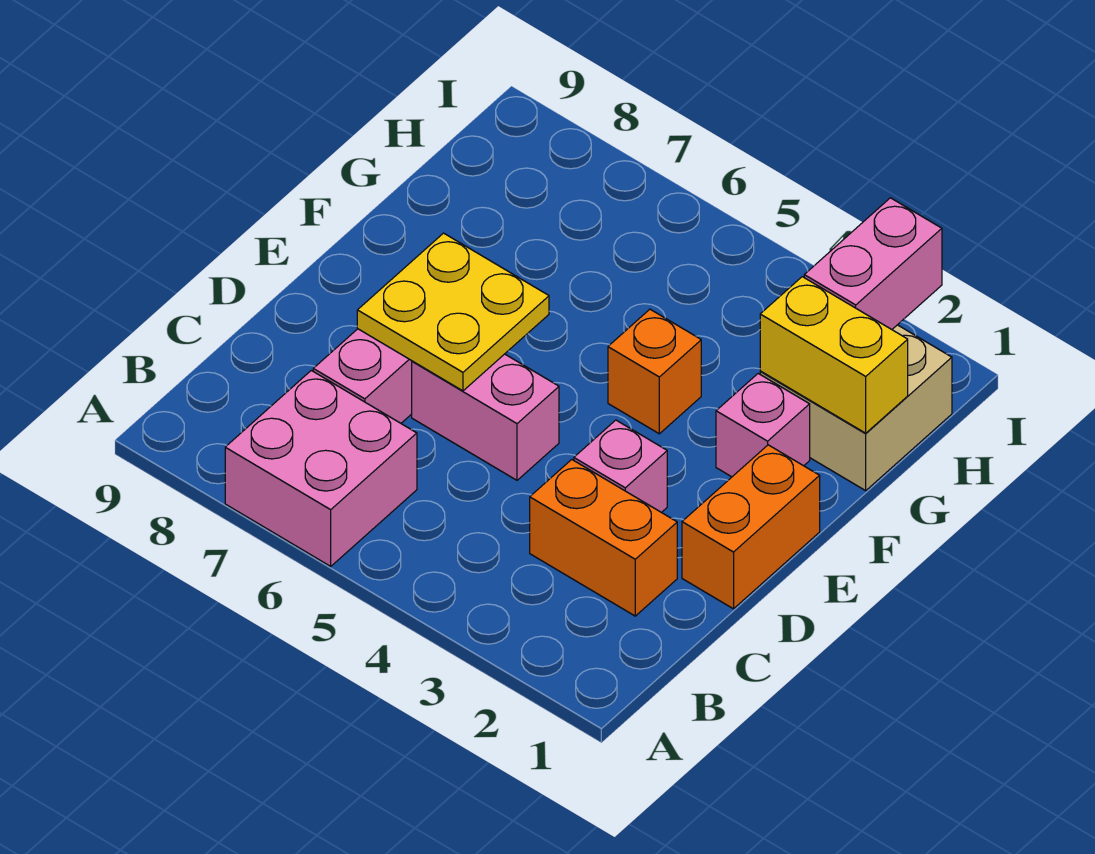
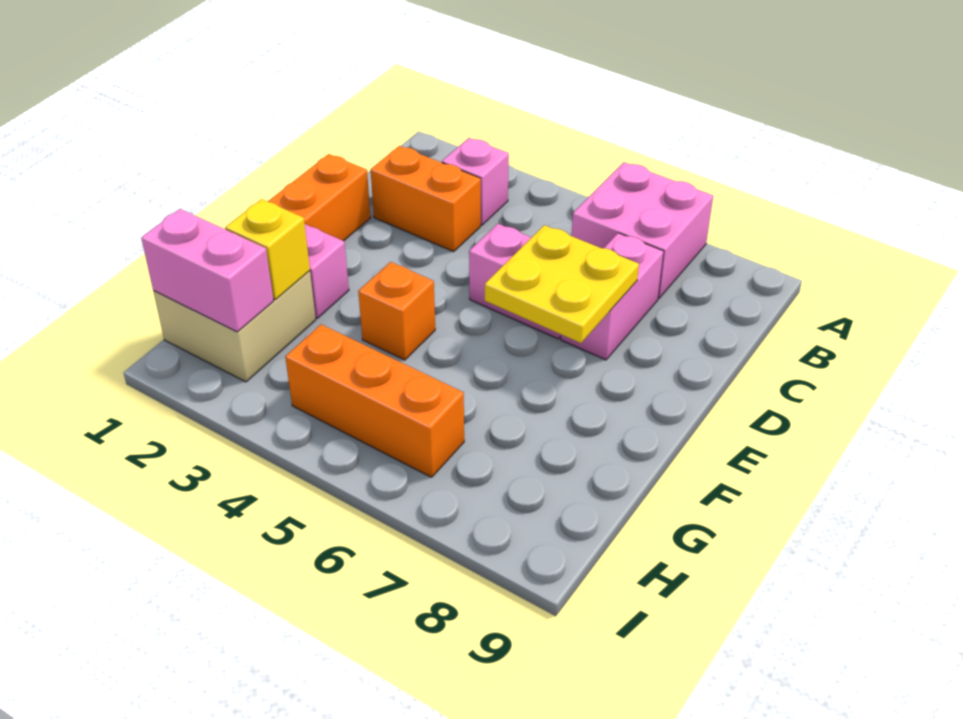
pink 1x1 brick [574,420,667,513] -> pink 1x1 brick moved to [442,138,509,225]
yellow 1x2 brick [760,277,908,433] -> yellow 1x1 brick [225,199,310,299]
pink 1x2 brick [804,198,942,329] -> pink 1x2 brick turned to [141,209,274,332]
none -> orange 1x3 brick [285,325,464,477]

